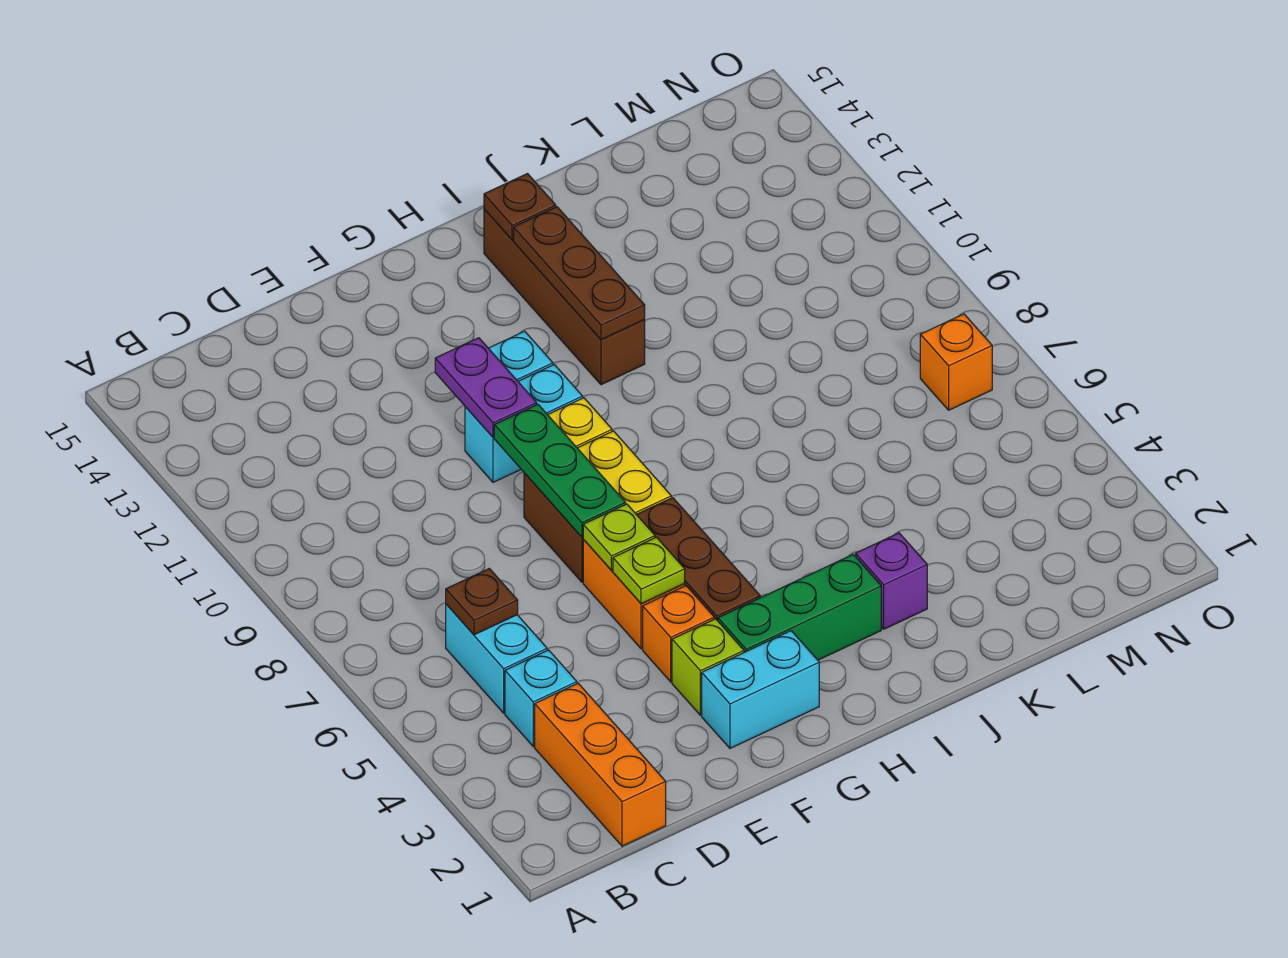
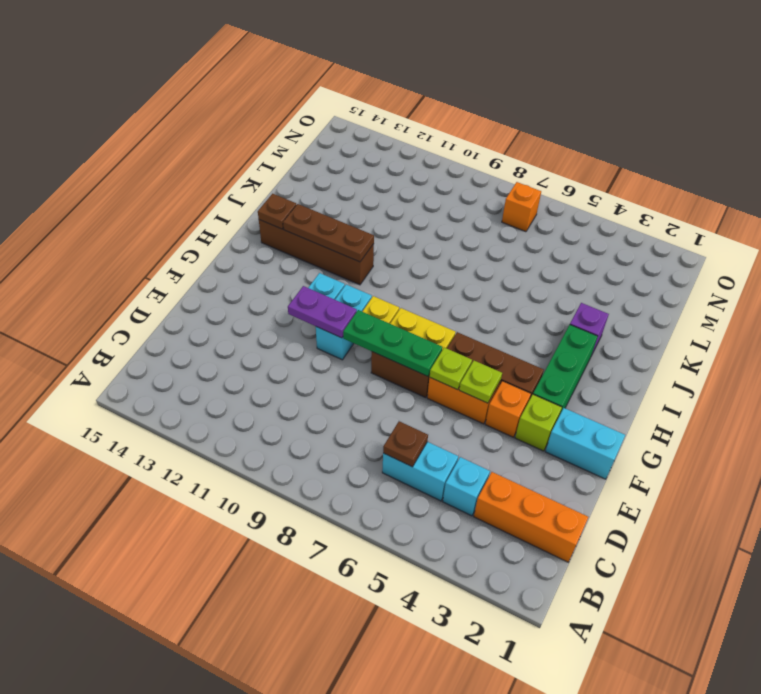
cyan 1x2 brick [702,631,819,748] -> cyan 1x2 brick turned to [545,408,625,479]

